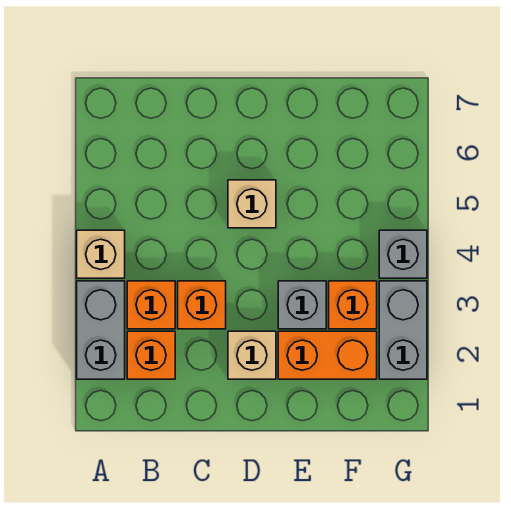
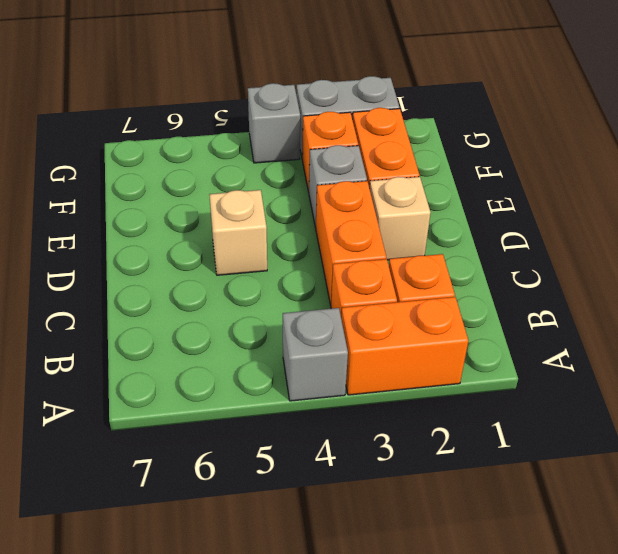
grey 1x2 brick [77,281,125,379] -> orange 1x2 brick [341,297,468,395]
tan 1x1 brick [77,230,125,278] -> grey 1x1 brick [283,308,348,401]
orange 1x1 brick [178,281,226,329] -> orange 1x2 brick [316,181,386,305]

